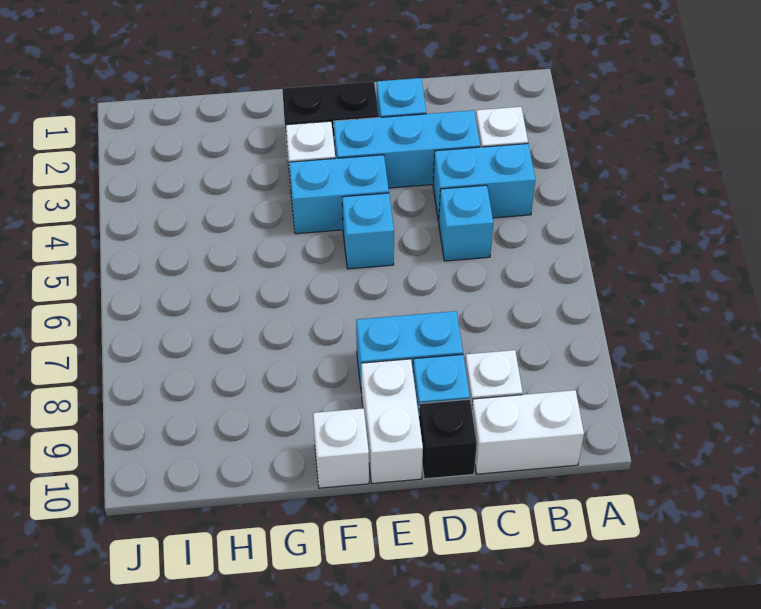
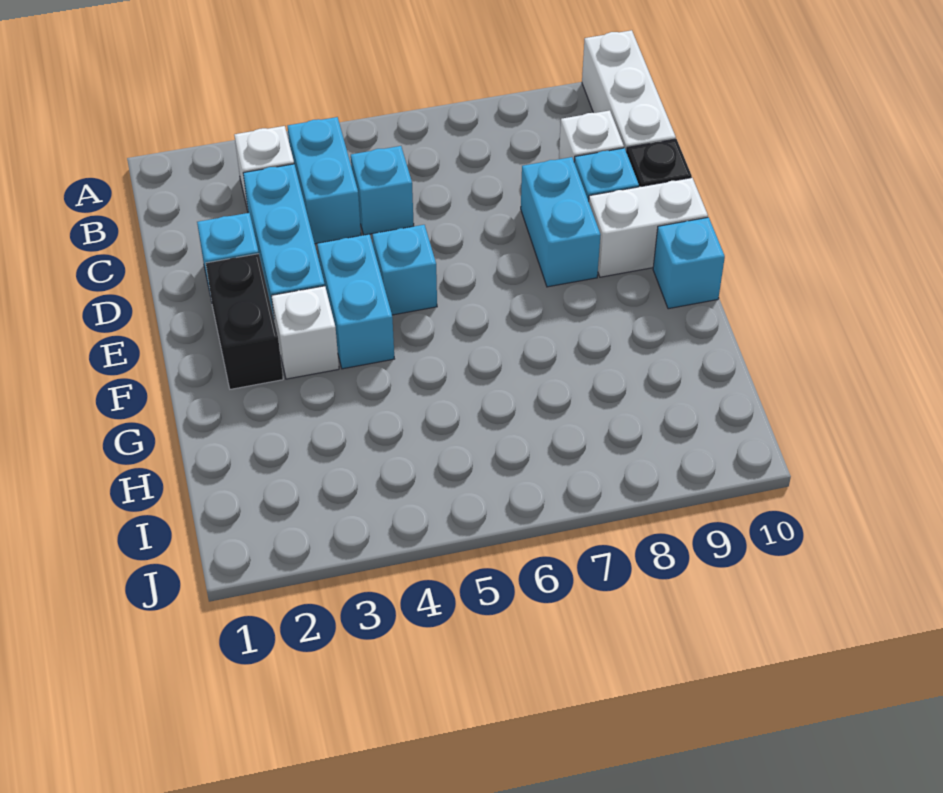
white 1x2 brick [472,390,584,474] -> white 1x3 brick [582,30,676,152]
white 1x1 brick [313,408,369,488] -> cyan 1x1 brick [653,217,725,309]

